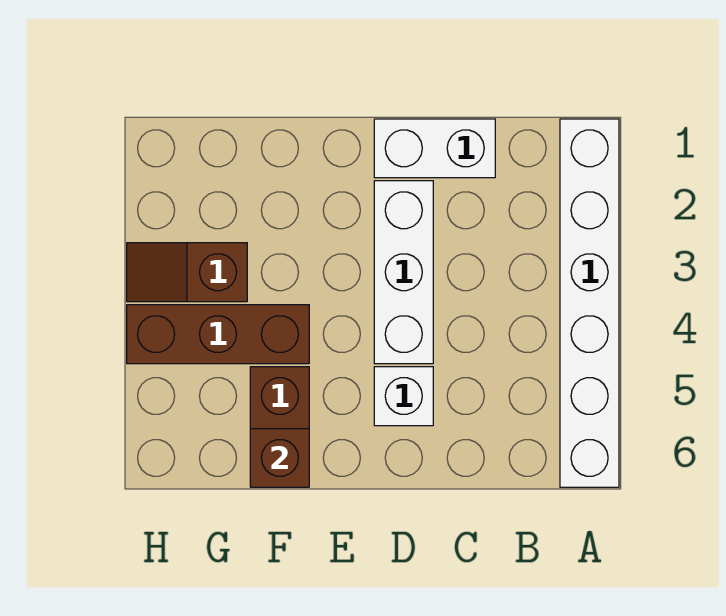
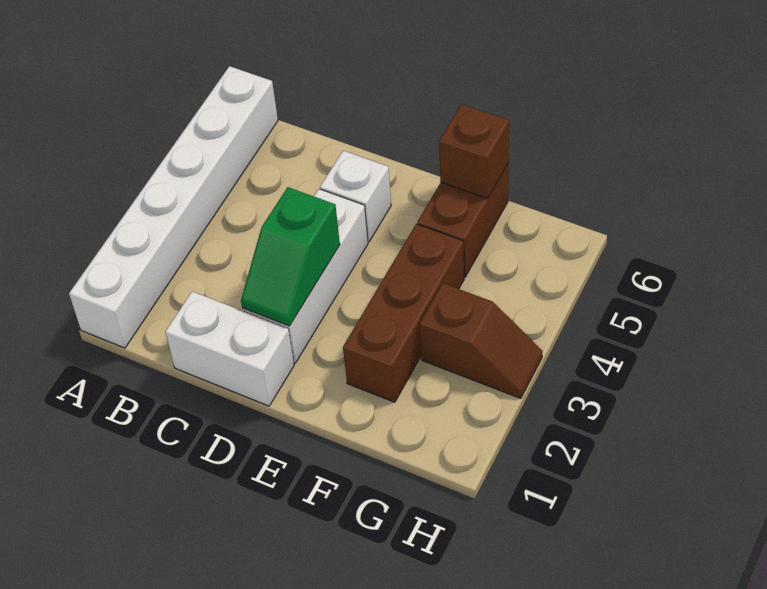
none -> green 1x2 slope [241,187,340,326]
brown 1x3 brick [127,305,309,364] -> brown 1x3 brick turned to [343,224,464,402]

